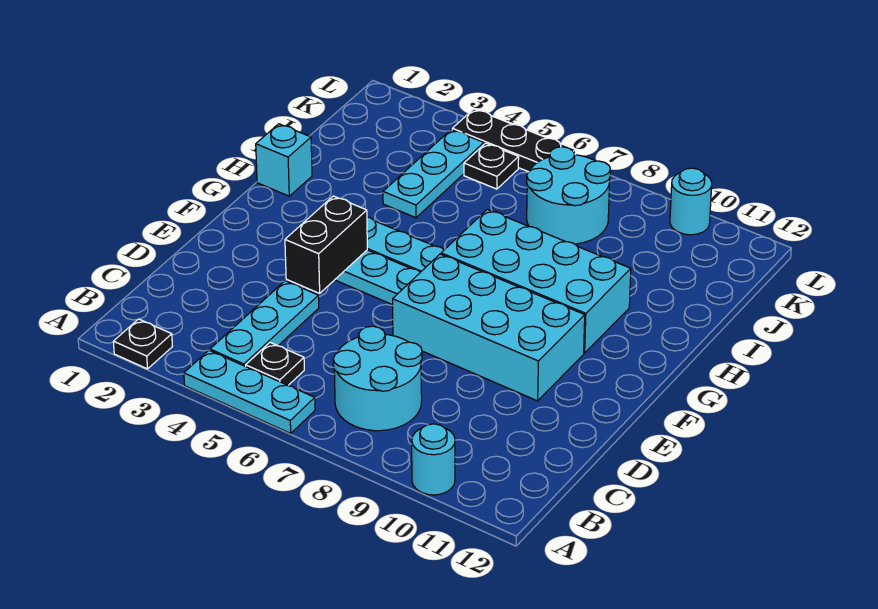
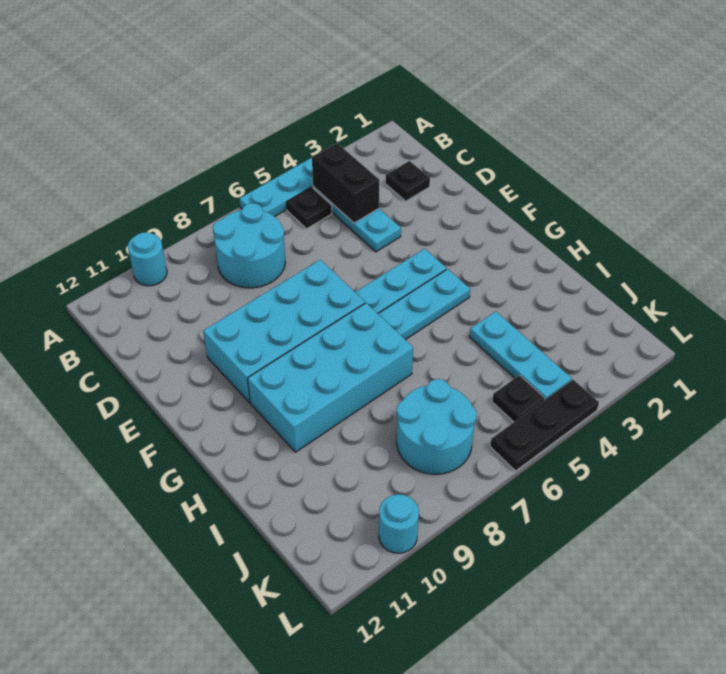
black 1x1 plate [113,319,172,369] -> black 1x1 plate moved to [385,161,430,201]
black 1x2 brick [285,196,367,293] -> black 1x2 brick moved to [312,143,379,223]
cyan 1x1 brick [256,124,312,196] -> none

